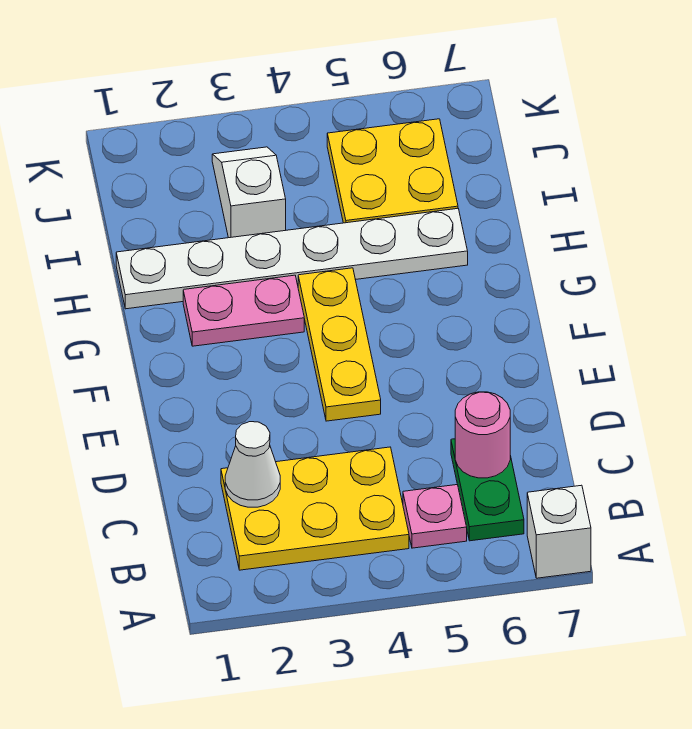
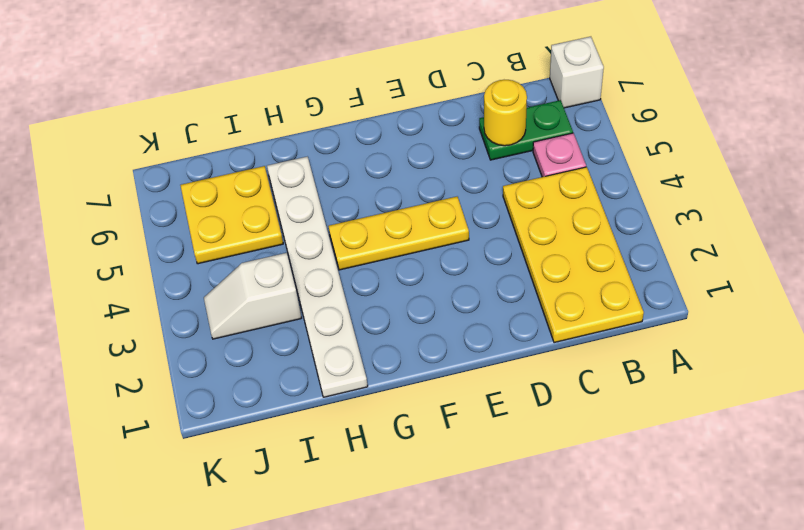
yellow 2x3 plate [221,447,409,570] -> yellow 2x4 plate [503,167,644,343]
white 1x1 cone [225,422,280,507] -> none
pink 1x1 round brick [455,392,510,478] -> yellow 1x1 round brick [484,80,527,146]
pink 1x2 plate [183,275,304,346] -> none

